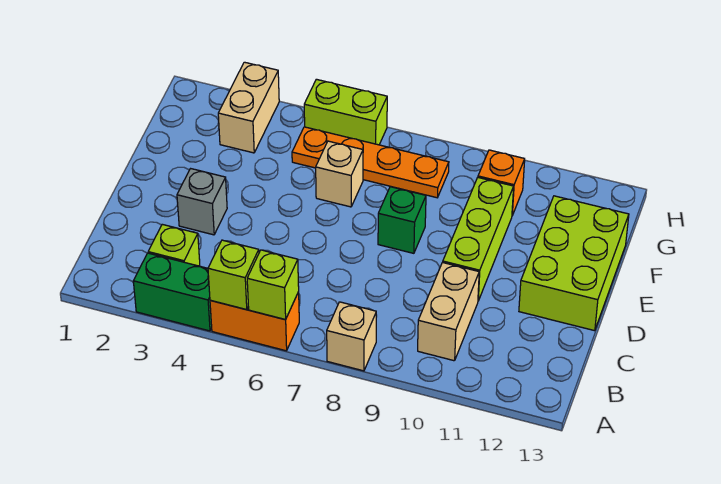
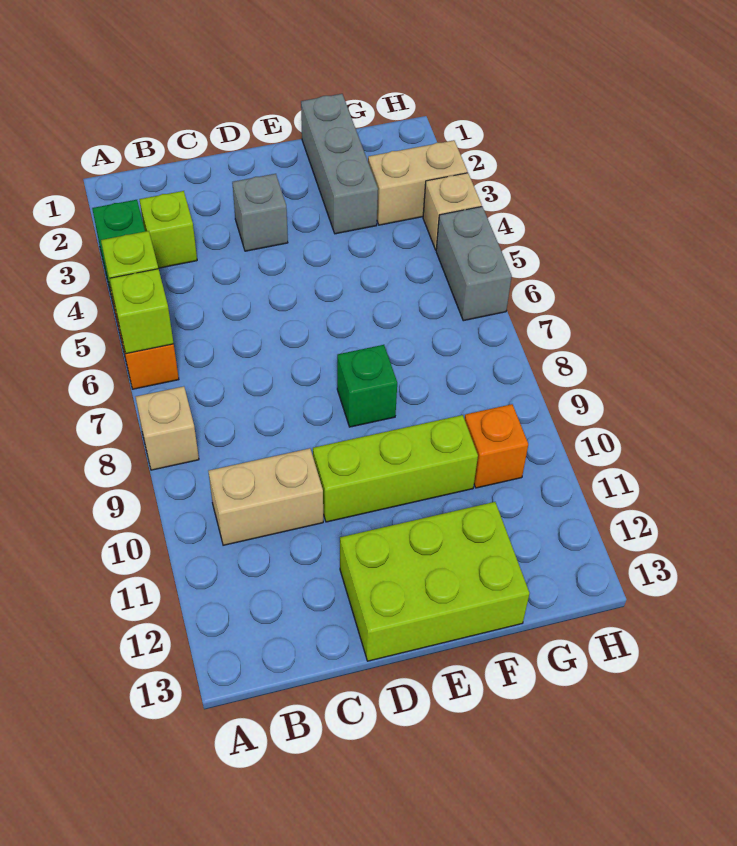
none -> grey 1x3 brick [301,94,378,234]
tan 1x1 brick [316,141,363,207] -> tan 1x1 brick moved to [423,173,482,250]
orange 1x4 plate [292,127,449,198] -> none
lime 1x2 brick [304,79,387,145] -> grey 1x2 brick [436,207,512,321]

